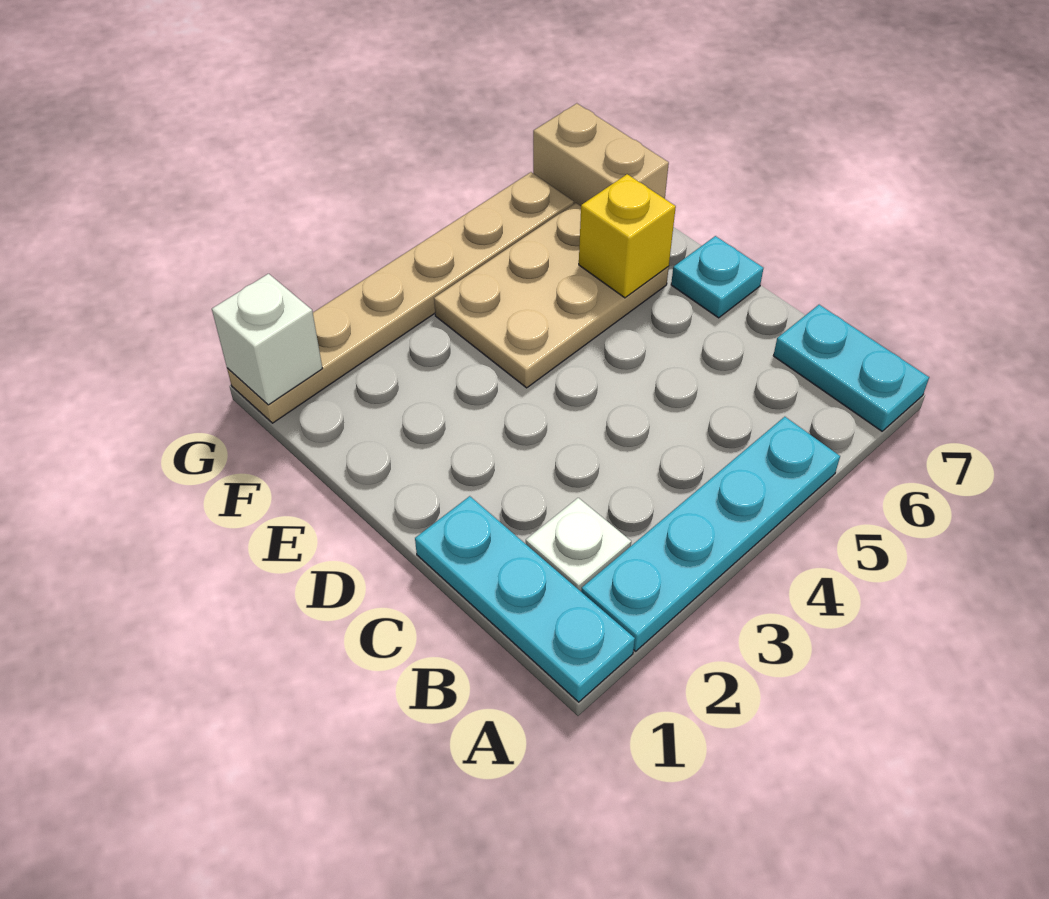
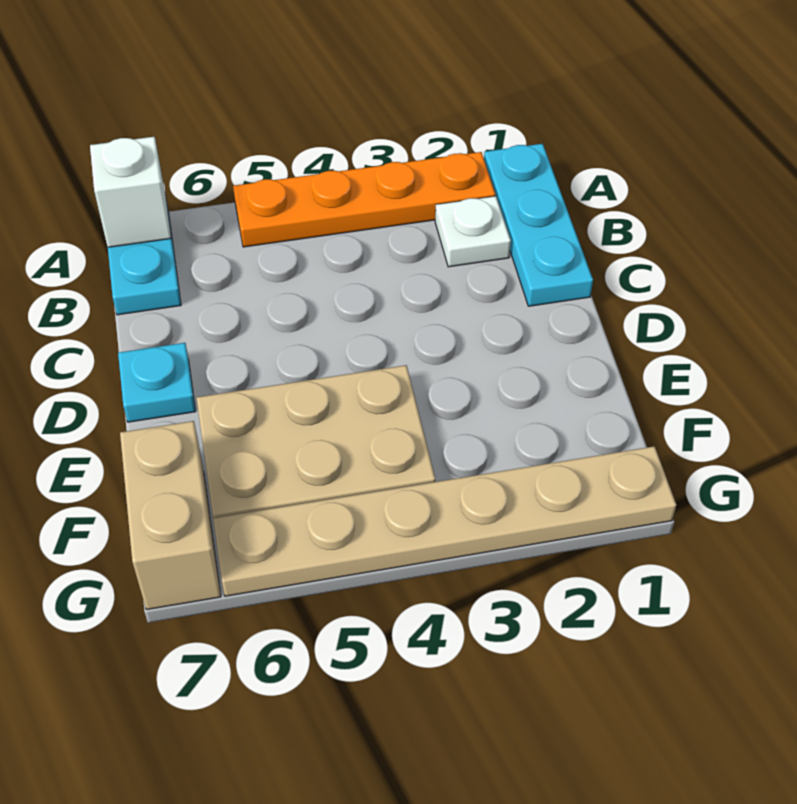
cyan 1x4 plate [581,417,840,651] -> orange 1x4 plate [233,152,495,247]
yellow 1x1 brick [579,174,676,298] -> none
white 1x1 brick [212,274,322,405] -> white 1x1 brick moved to [90,137,171,247]

